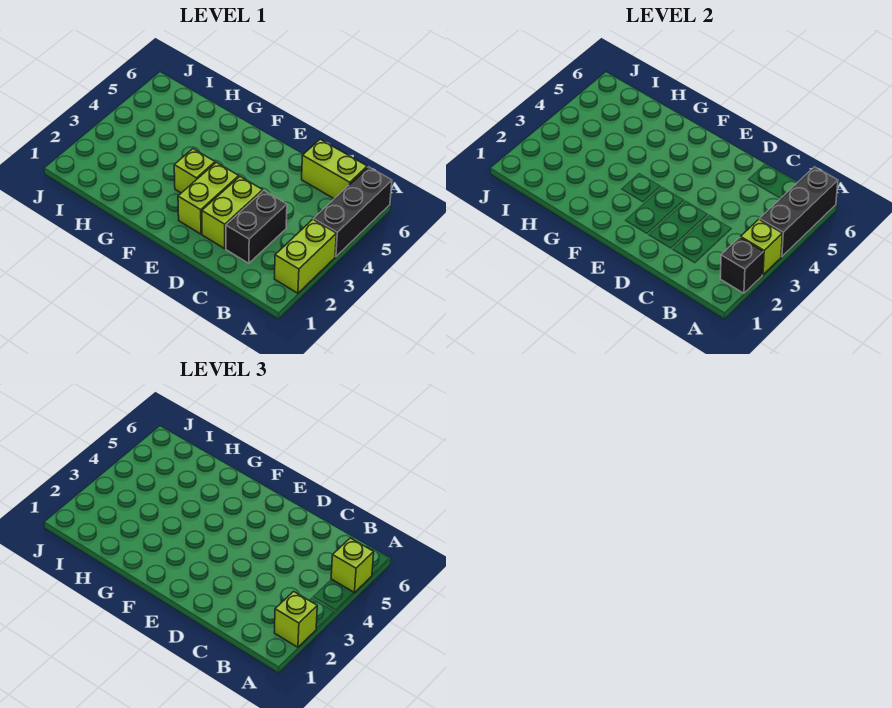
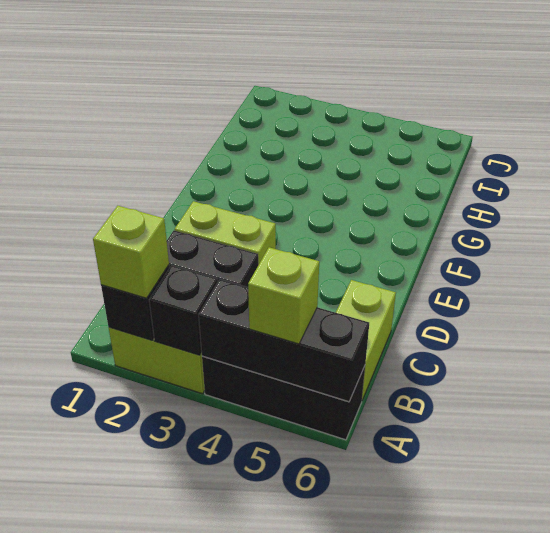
lime 1x1 brick [741,219,782,275] -> black 1x1 brick [149,265,217,355]
lime 1x2 brick [178,162,239,234] -> none
lime 1x1 brick [174,149,215,193] -> none

